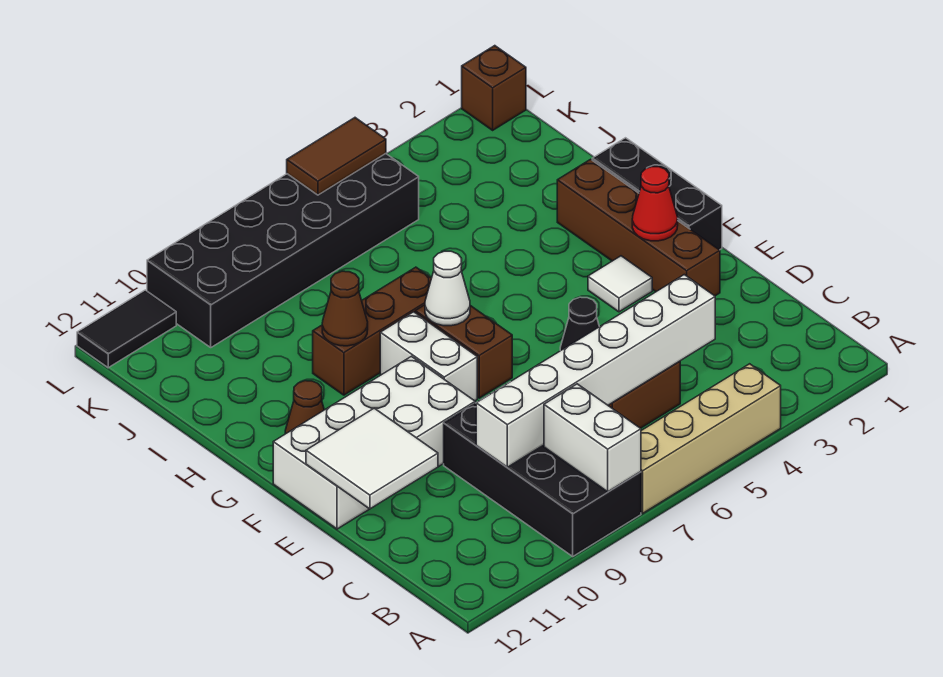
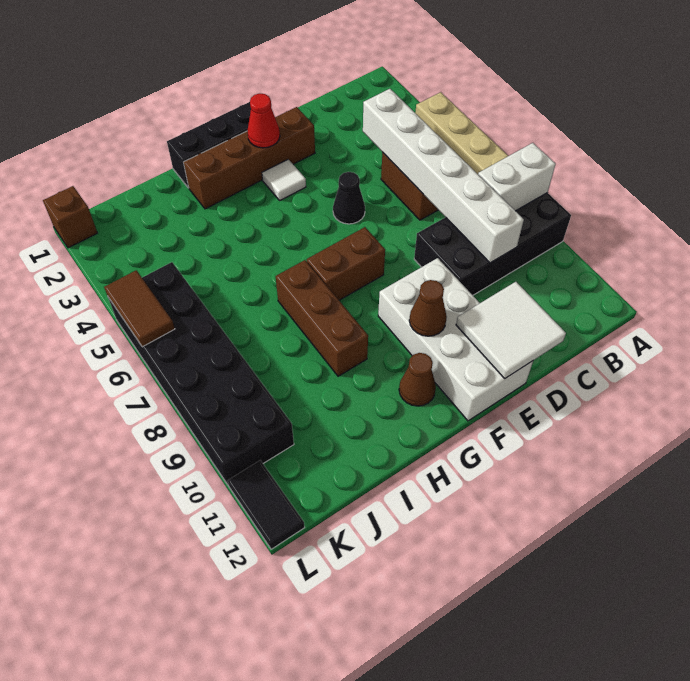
white 1x2 brick [380,312,477,401] -> none
white 1x1 cone [425,251,470,326] -> none
brown 1x1 cone [322,271,368,346] -> brown 1x1 cone moved to [409,280,447,336]

